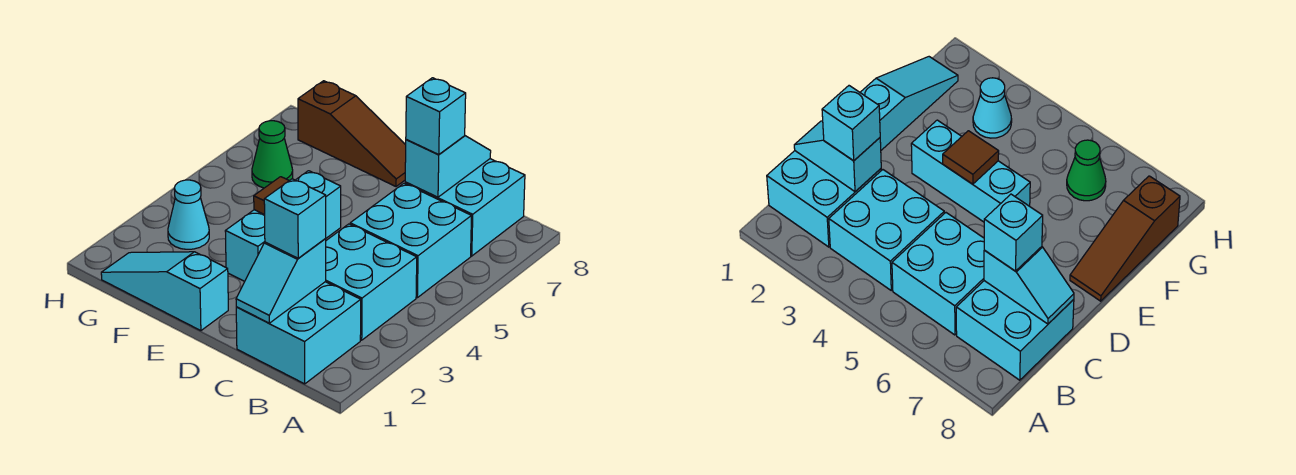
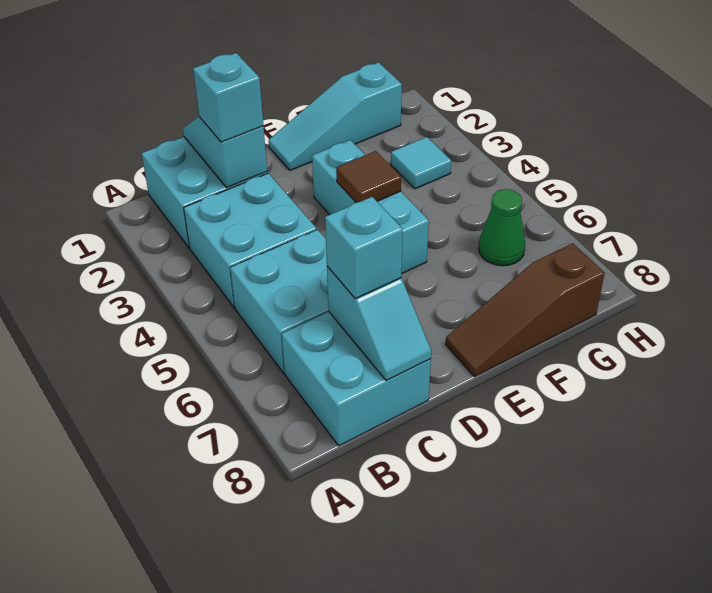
cyan 1x3 slope [101,252,228,331] -> cyan 1x3 slope turned to [269,62,402,170]
cyan 1x1 cone [168,180,209,249] -> cyan 1x1 tile [391,137,451,189]

